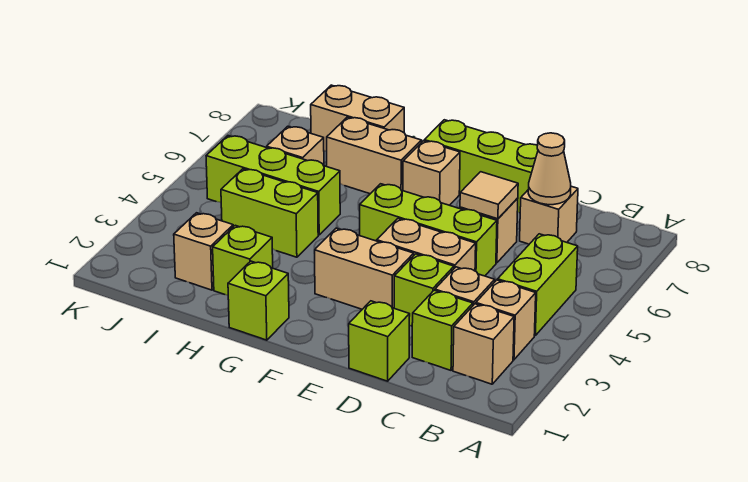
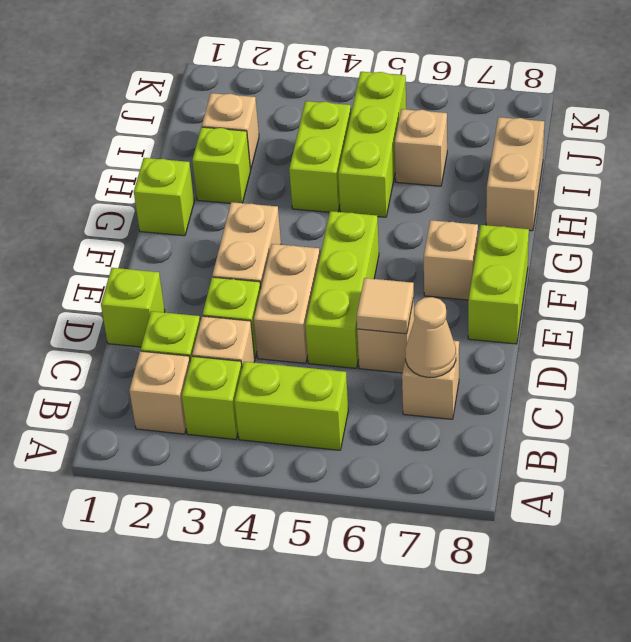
tan 1x1 brick [476,280,536,360] -> lime 1x1 brick [182,356,242,439]
lime 1x3 brick [424,120,538,213] -> lime 1x2 brick [468,225,529,344]
tan 1x2 brick [327,117,422,194] -> none

